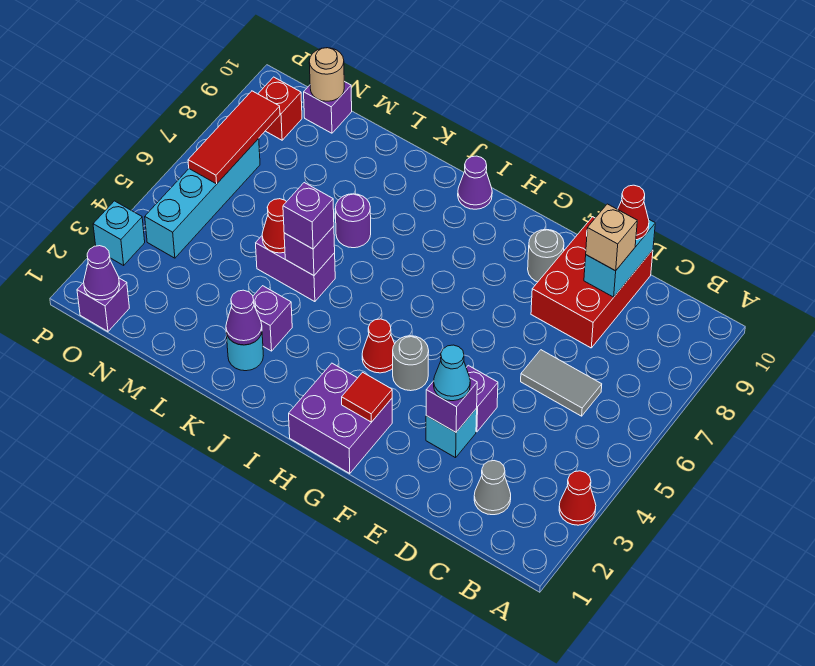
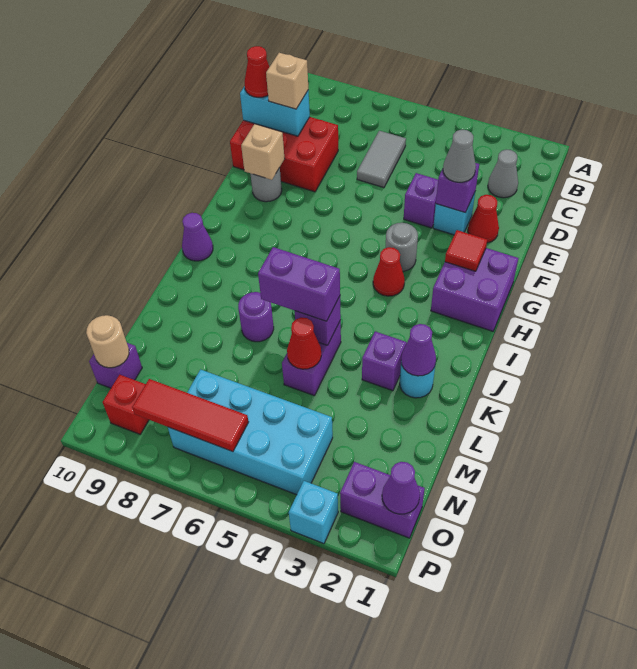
red 1x1 cone [559,471,596,525] -> red 1x1 cone moved to [468,195,499,243]
cyan 1x1 cone [434,345,470,401] -> grey 1x1 cone [443,130,476,182]
none -> tan 1x1 brick [241,124,285,180]
purple 1x1 brick [283,183,334,249] -> purple 1x2 brick [258,247,340,321]
purple 1x1 brick [77,278,129,331] -> purple 1x2 brick [340,462,425,538]
cyan 1x4 brick [145,139,260,258] -> cyan 2x4 brick [168,370,333,495]

